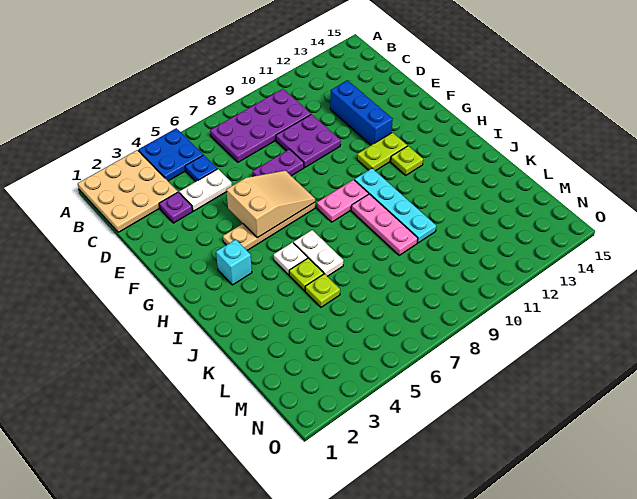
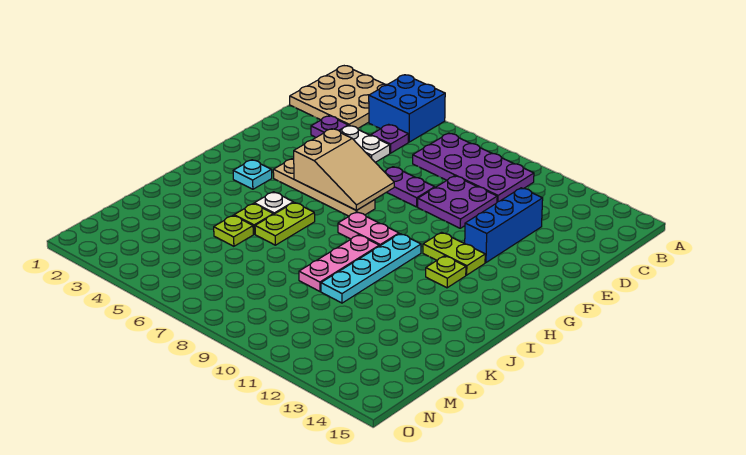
blue 2x2 plate [138,128,203,181] -> blue 2x2 brick [369,75,445,142]
blue 1x1 plate [185,155,217,181] -> purple 1x1 plate [371,124,408,153]
cyan 1x1 brick [216,239,252,285] -> cyan 1x1 plate [233,160,272,189]
white 1x2 plate [294,230,343,276] -> lime 1x2 plate [255,202,315,245]

